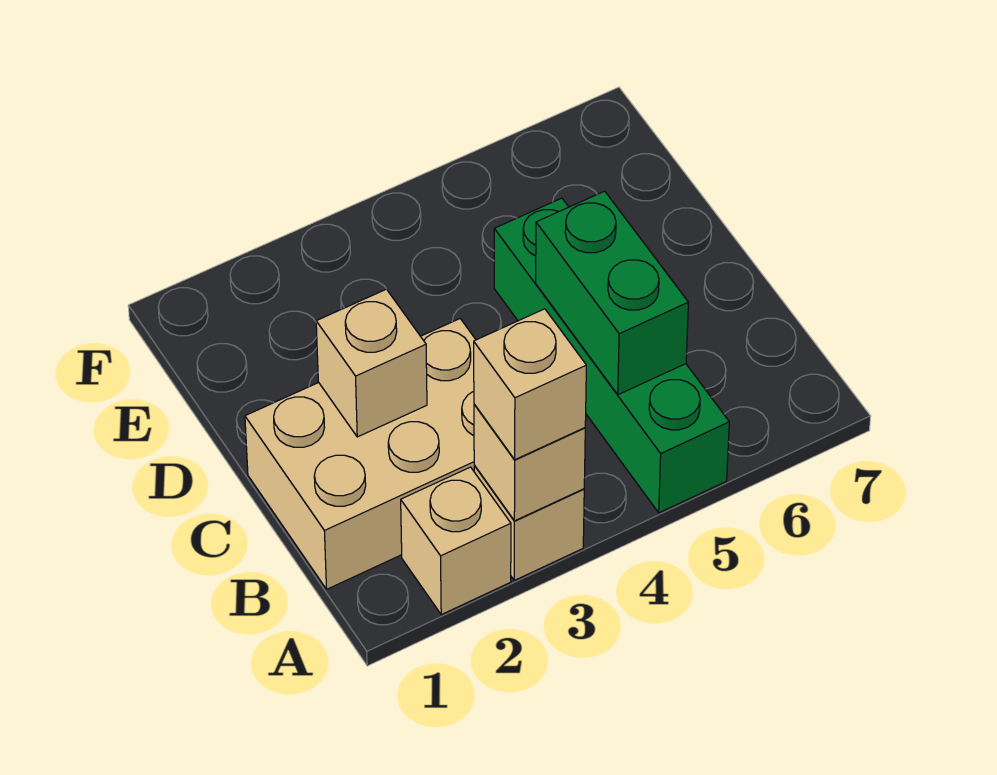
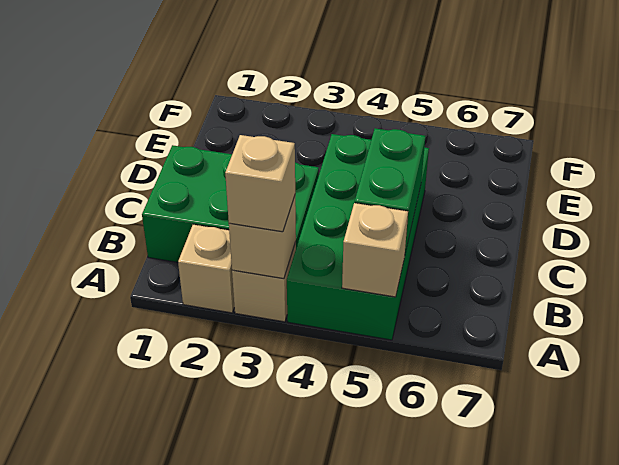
green 1x4 brick [494,198,729,513] -> green 2x4 brick [287,134,429,340]
tan 2x3 brick [245,319,476,589] -> green 2x3 brick [142,145,319,262]
tan 1x1 brick [316,289,427,437] -> tan 1x1 brick moved to [342,203,408,297]

